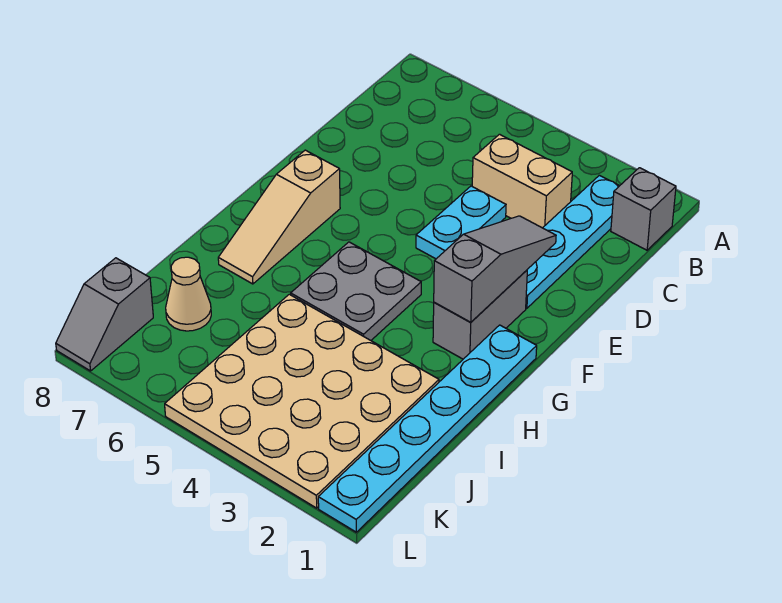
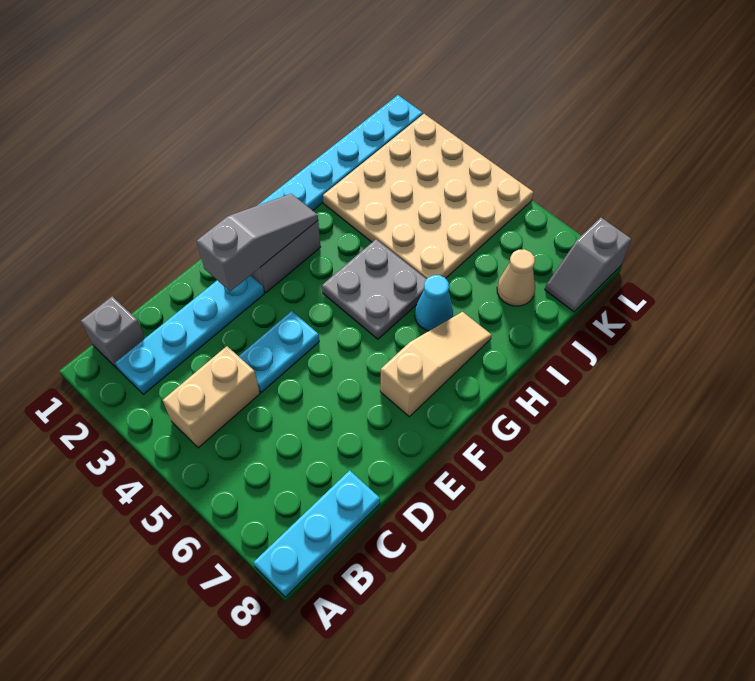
none -> cyan 1x3 plate [254,470,380,597]
tan 1x2 brick [472,134,572,228] -> tan 1x2 brick turned to [163,346,260,448]
grey 1x3 slope [434,216,556,322] -> grey 1x3 slope turned to [197,194,318,291]
none -> cyan 1x1 cone [415,275,453,331]
grey 1x2 slope [56,258,153,371] -> grey 1x2 slope turned to [545,218,631,312]

